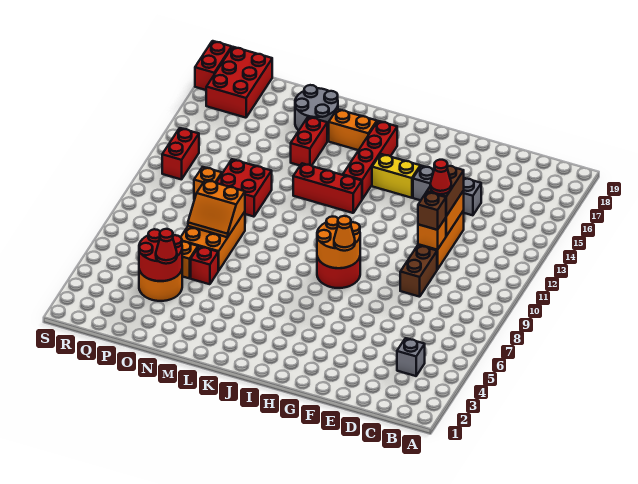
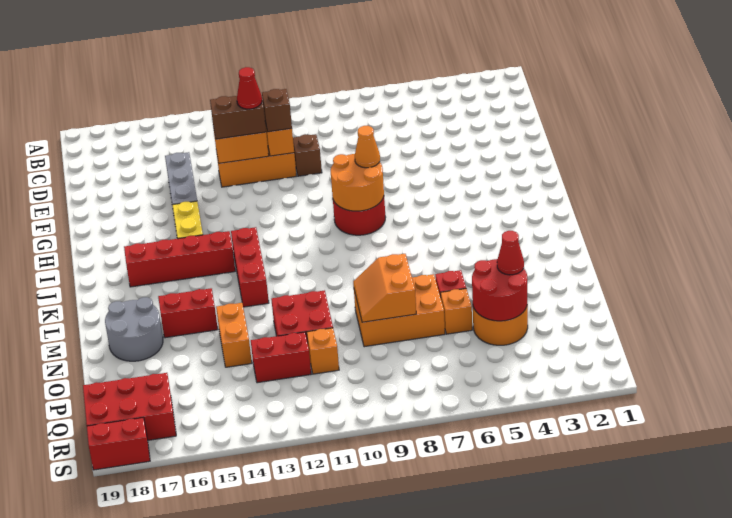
grey 1x1 brick [397,338,425,376] -> none
brown 1x2 brick [400,245,437,297] -> brown 1x1 brick [293,134,322,176]
orange 1x2 brick [329,109,377,150] -> orange 1x2 brick moved to [216,303,252,367]
orange 2x2 slope [188,180,245,237] -> orange 2x2 slope turned to [353,254,416,322]
red 1x2 brick [162,128,199,180] -> red 1x2 brick moved to [251,332,311,383]

